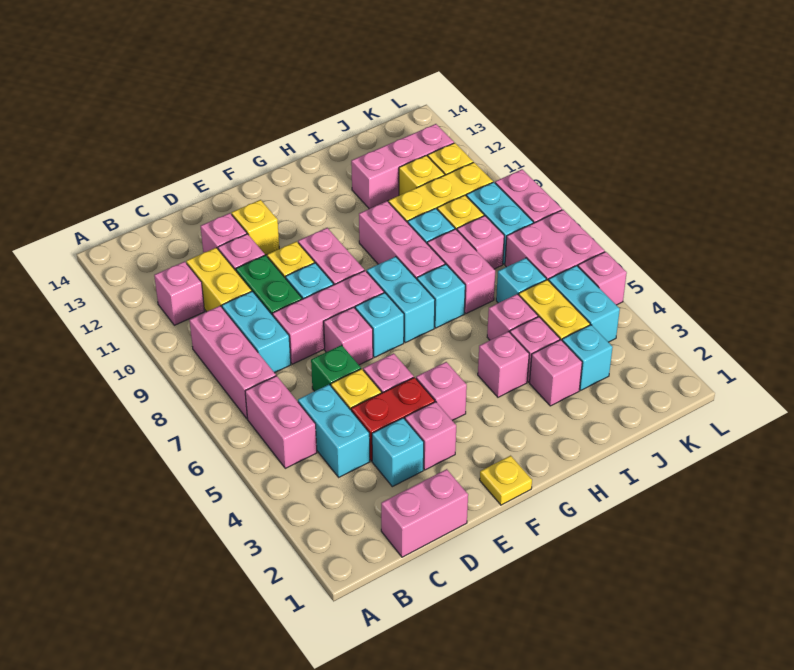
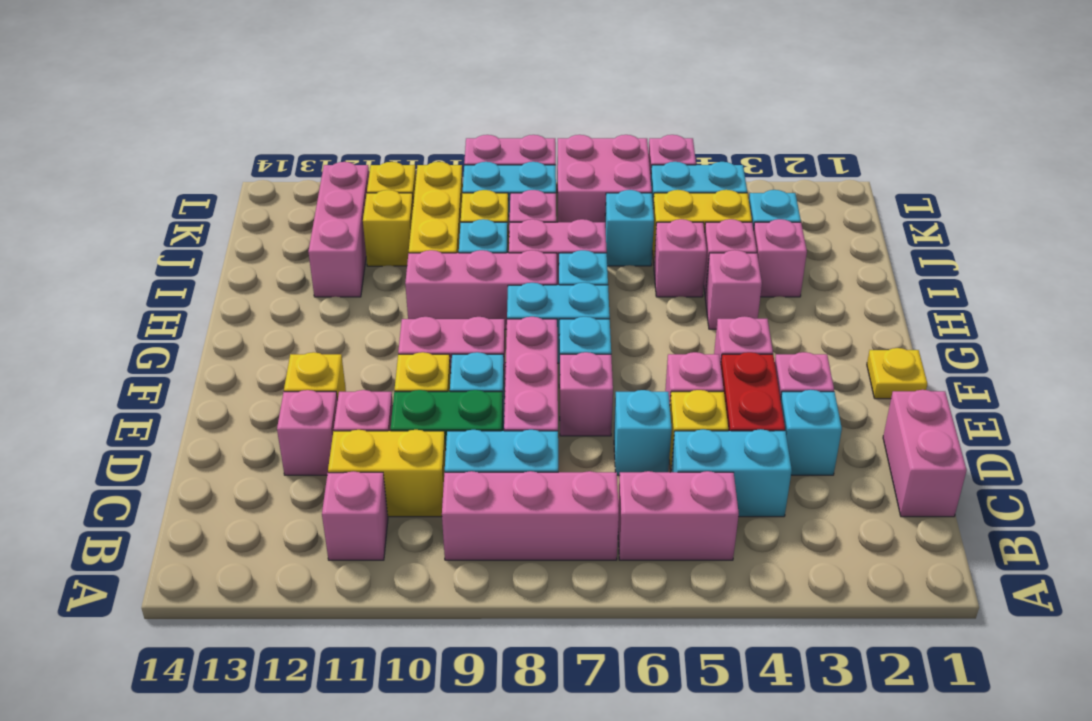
green 1x1 brick [311,345,361,391] -> cyan 1x1 brick [614,390,672,475]

